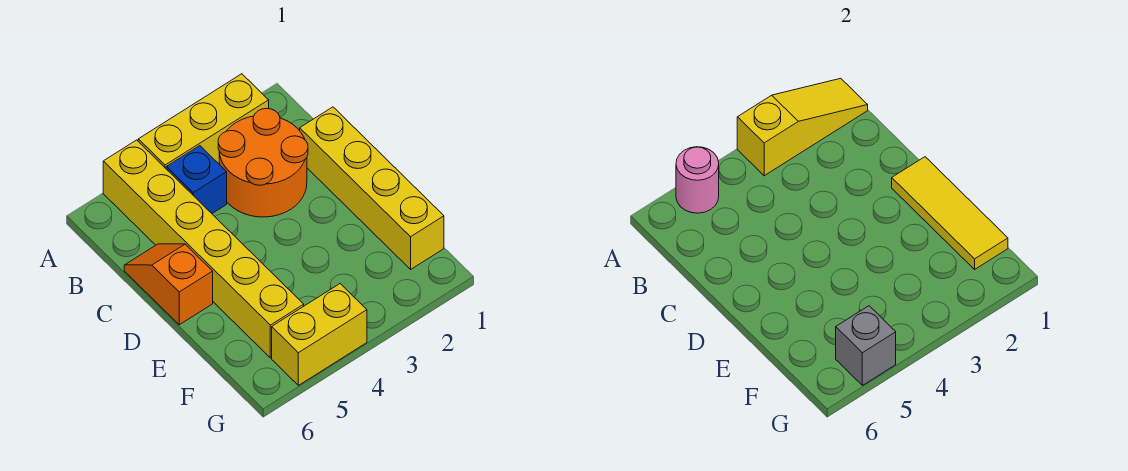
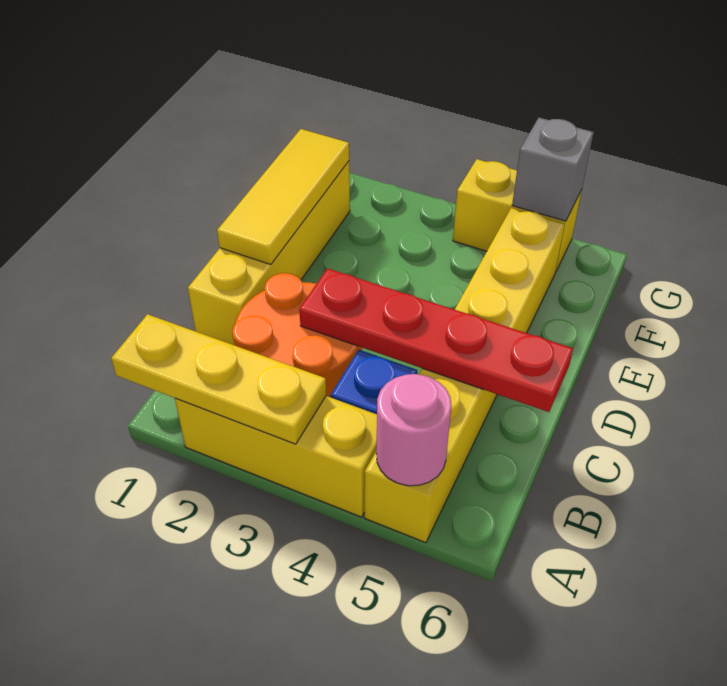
yellow 1x3 slope [737,78,868,176] -> yellow 1x3 plate [111,314,326,444]
none -> red 1x4 plate [299,268,573,412]
orange 1x2 slope [124,244,213,325] -> none

